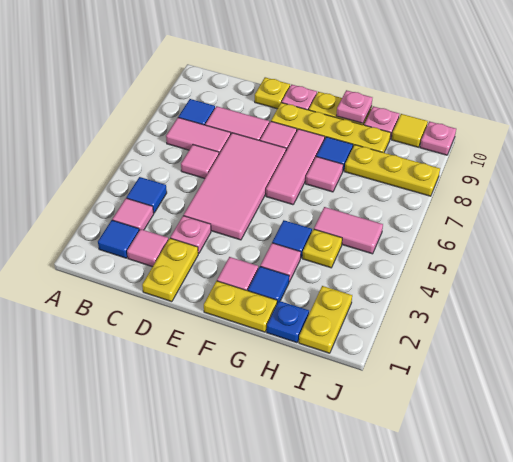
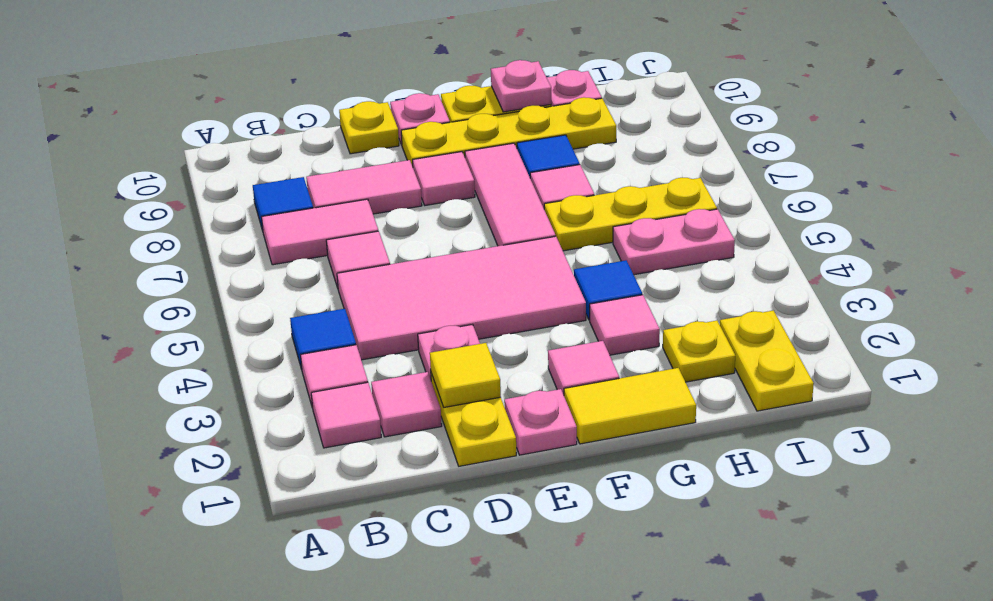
blue 1x1 tile [98,220,139,258] -> pink 1x1 tile [311,382,381,448]
pink 2x4 tile [184,133,286,240] -> pink 2x4 tile turned to [337,236,586,360]
yellow 1x2 plate [204,281,277,332] -> yellow 1x2 tile [564,368,696,444]
blue 1x1 tile [248,267,289,303] -> none
blue 1x1 plate [267,301,309,343] -> none
yellow 1x1 plate [302,229,342,268] -> yellow 1x1 plate moved to [663,321,735,382]
pink 1x2 tile [314,207,383,254] -> pink 1x2 plate [613,209,735,275]
yellow 1x3 plate [344,145,440,196] -> yellow 1x3 plate moved to [544,178,717,251]
yellow 1x1 tile [392,114,428,147] -> yellow 1x1 tile moved to [430,343,501,407]
pink 1x1 plate [420,121,456,155] -> pink 1x1 plate moved to [504,389,577,455]

